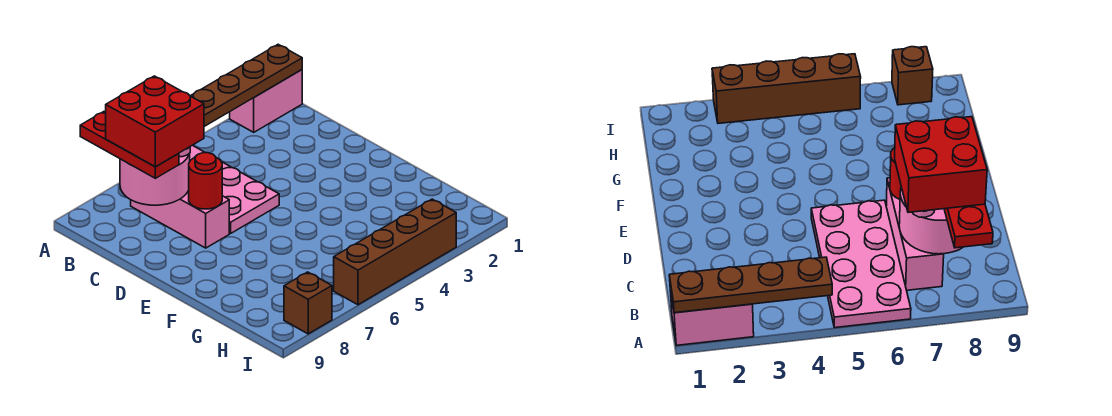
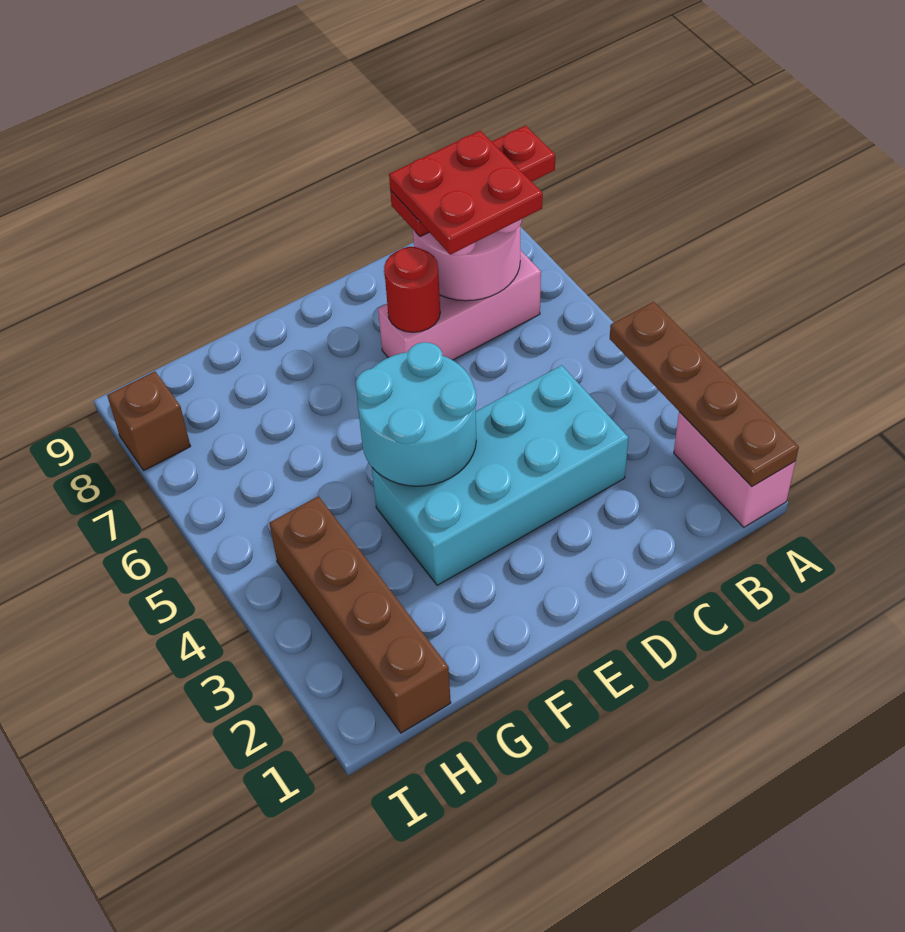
pink 2x4 plate [189,145,279,233] -> none
red 2x2 brick [106,76,204,167] -> red 2x2 plate [389,131,543,255]
none -> cyan 2x4 brick [372,365,628,585]
none -> cyan 2x2 round brick [356,342,476,486]
brown 1x4 brick [334,199,456,305] -> brown 1x4 brick moved to [269,496,451,733]

